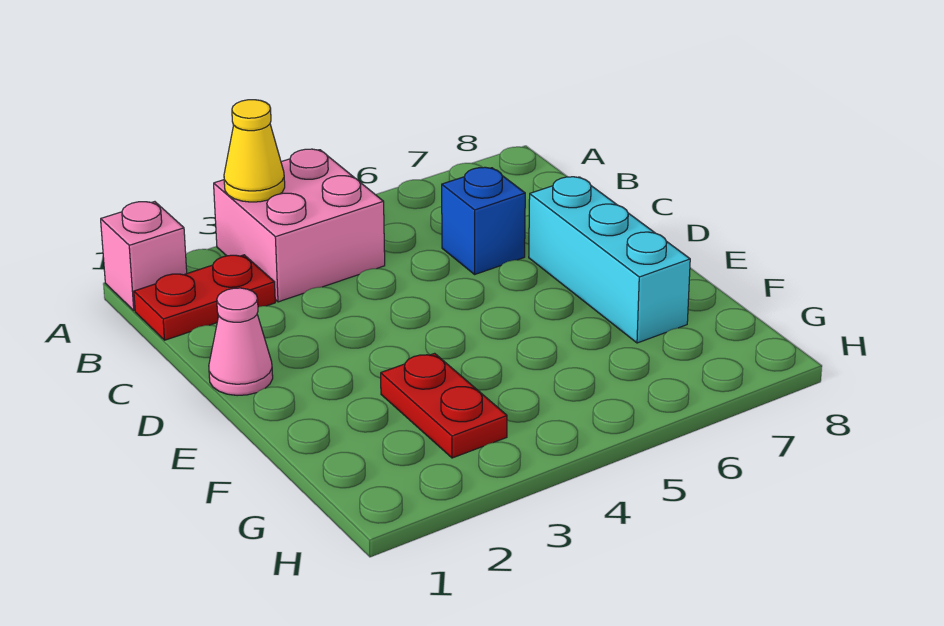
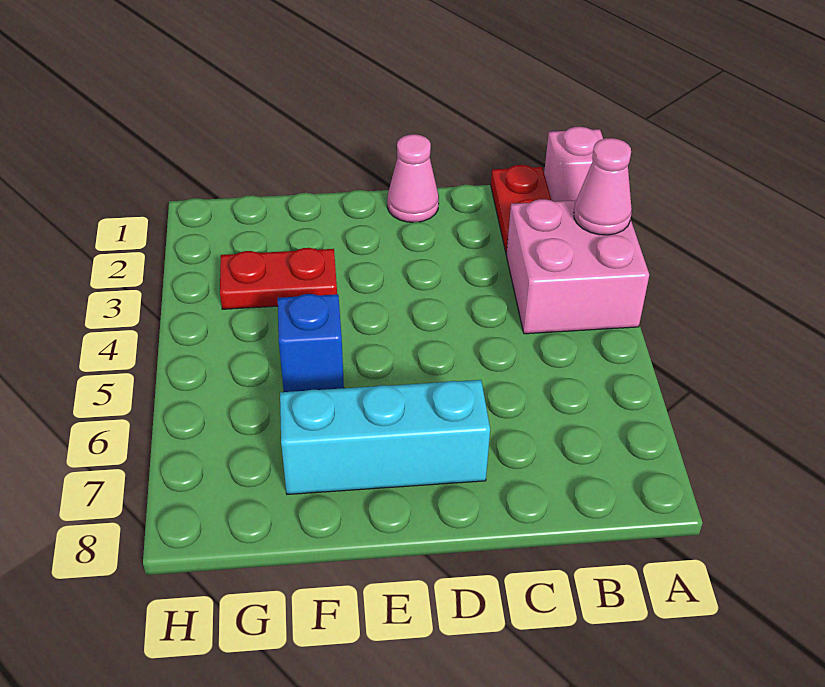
yellow 1x1 cone [224,100,285,202] -> pink 1x1 cone [574,138,632,235]
blue 1x1 brick [442,167,525,274] -> blue 1x1 brick moved to [278,294,344,392]

